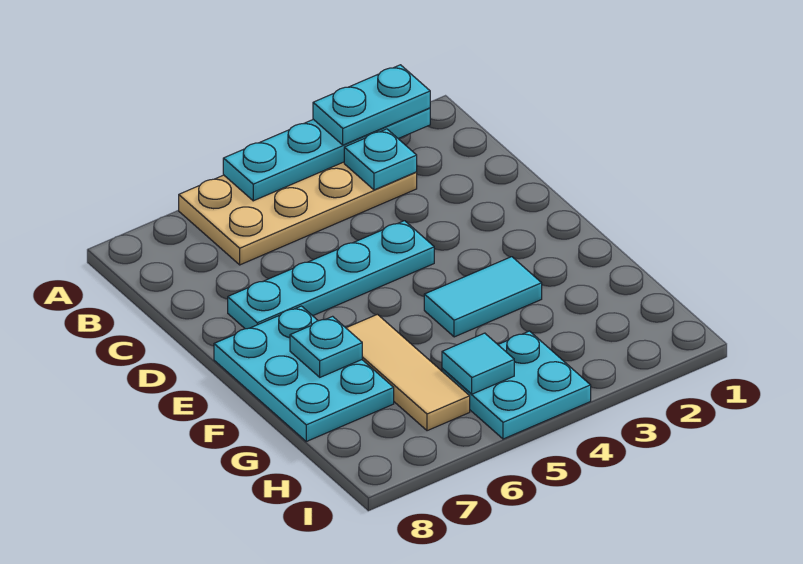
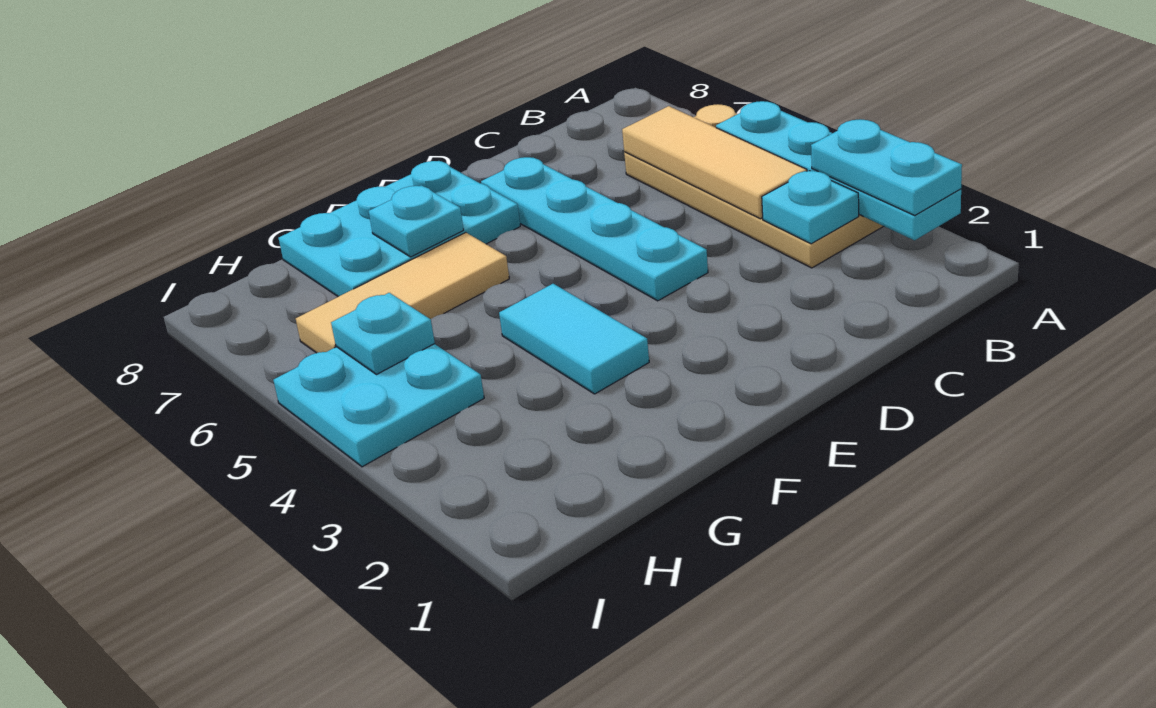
none -> tan 1x3 tile [622,106,807,219]
cyan 1x1 tile [442,333,514,394] -> cyan 1x1 plate [331,293,435,375]

